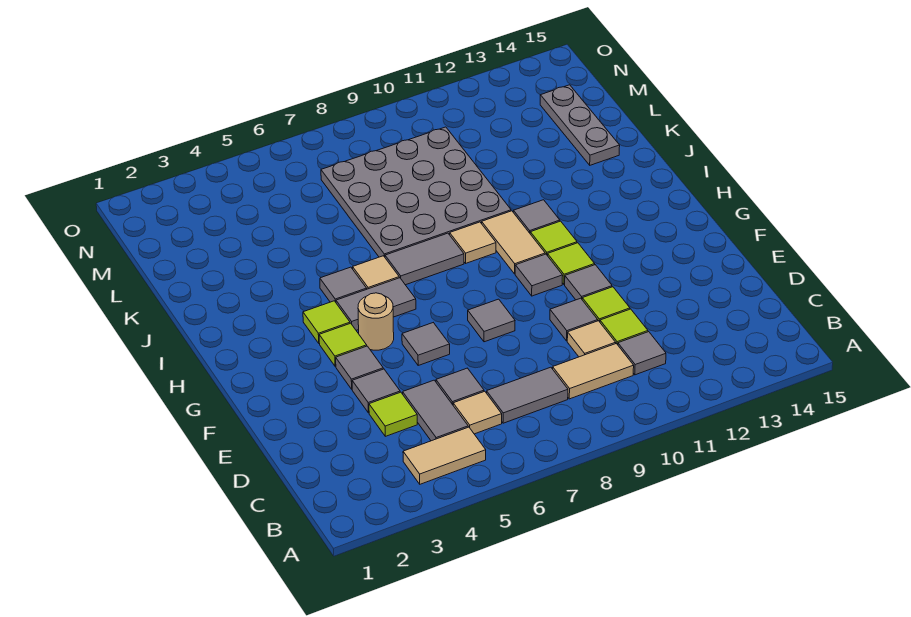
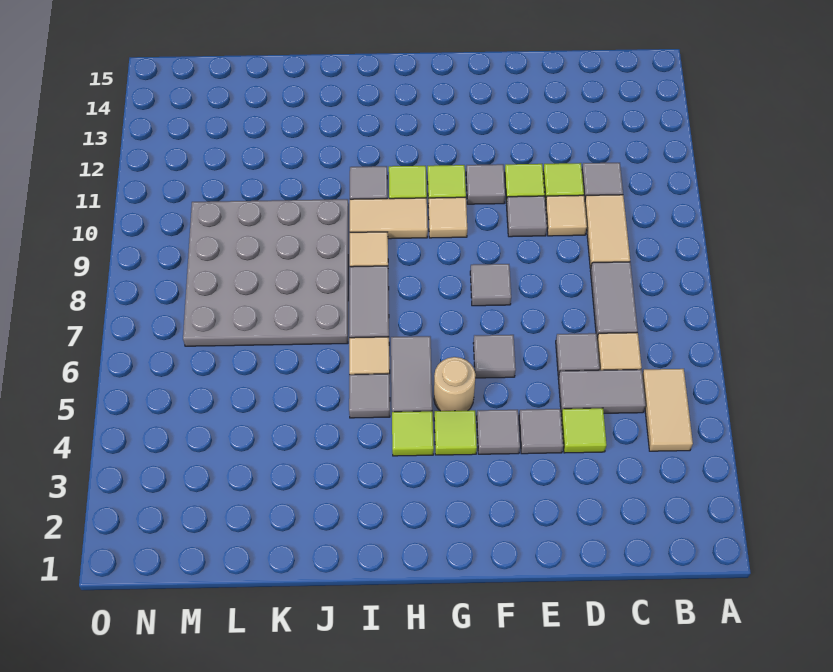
grey 1x1 tile [515,254,563,296] -> tan 1x1 tile [428,197,467,238]
grey 1x3 plate [540,85,620,165] -> none

